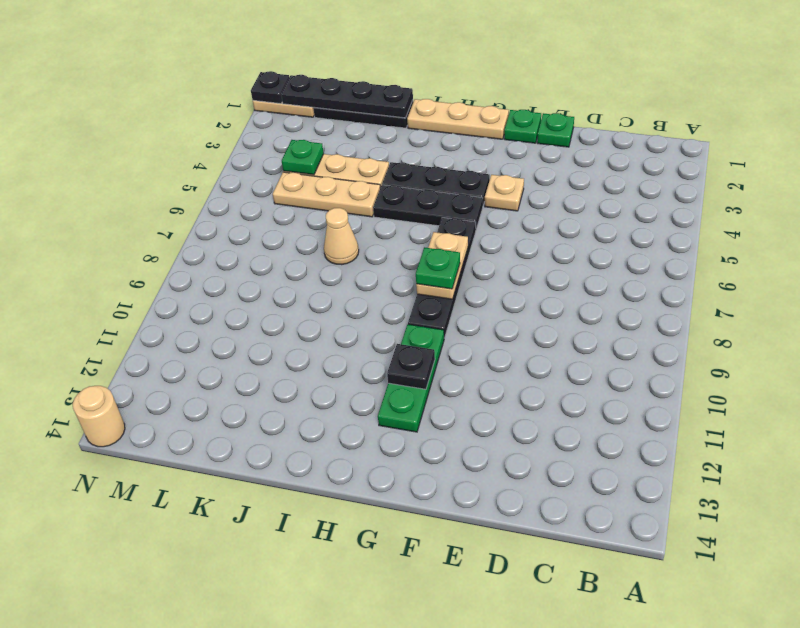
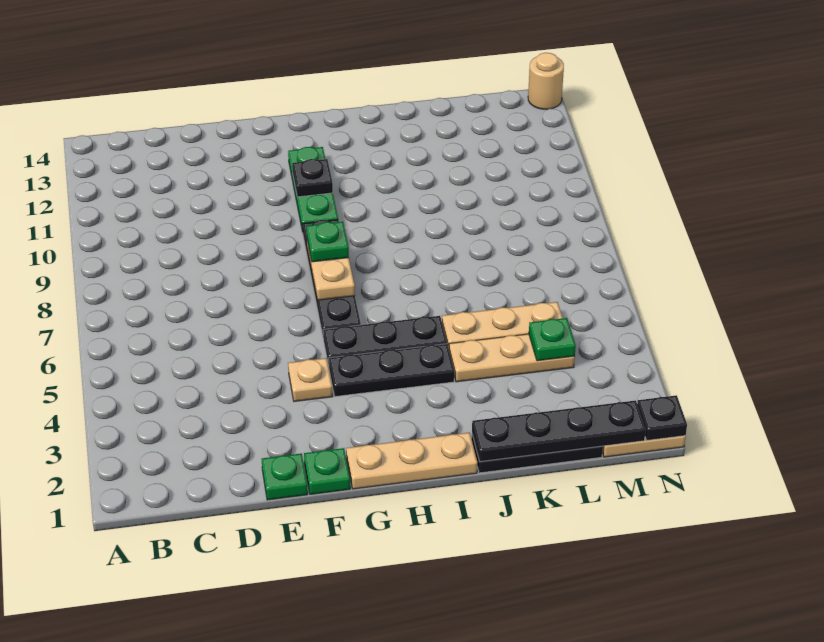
tan 1x1 cone [324,208,359,265] -> none

